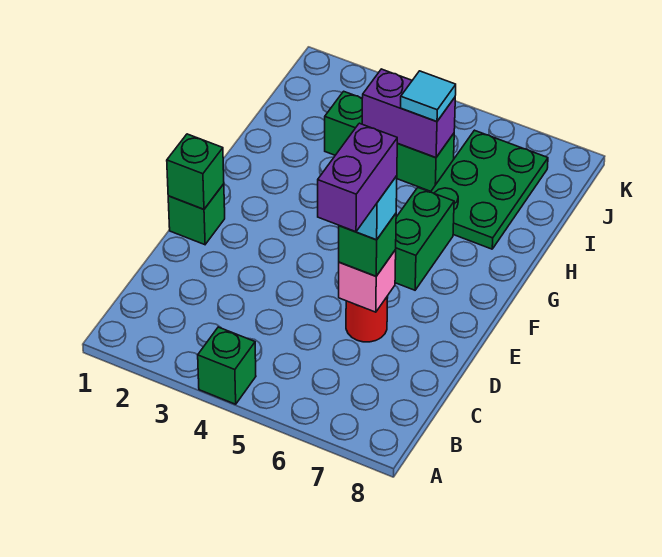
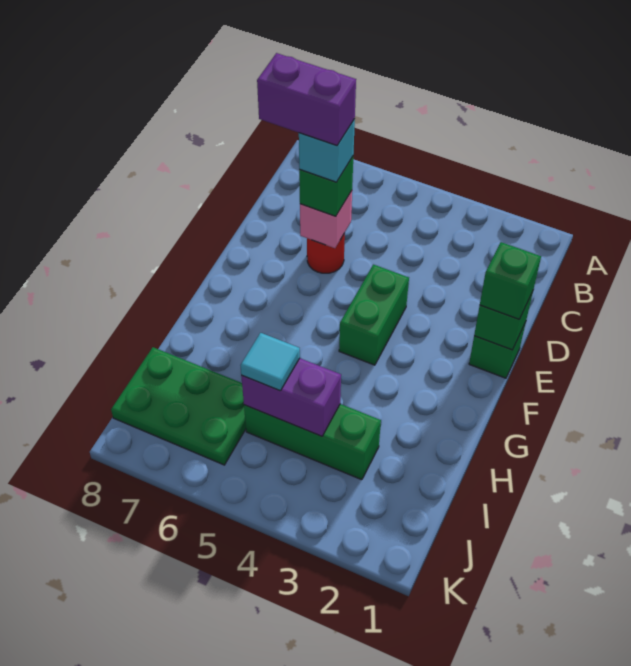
green 1x1 brick [198,327,256,404] -> green 1x1 brick moved to [480,242,541,319]
purple 1x2 brick [318,123,398,232] -> purple 1x2 brick turned to [257,53,356,145]
green 1x2 brick [395,188,454,290] -> green 1x2 brick moved to [339,265,409,365]
green 2x3 plate [431,130,548,249] -> green 2x3 plate turned to [111,347,246,465]

